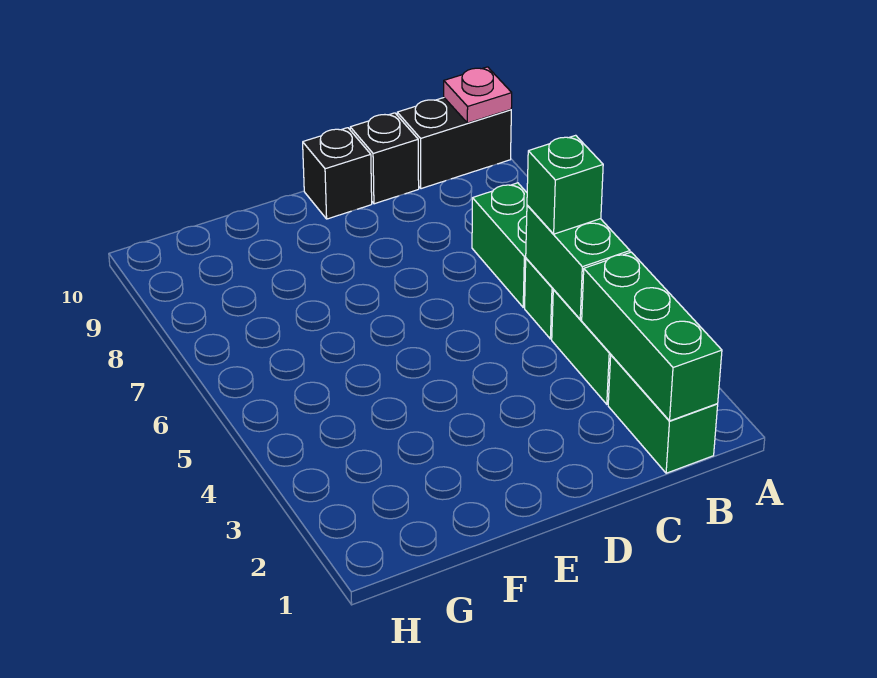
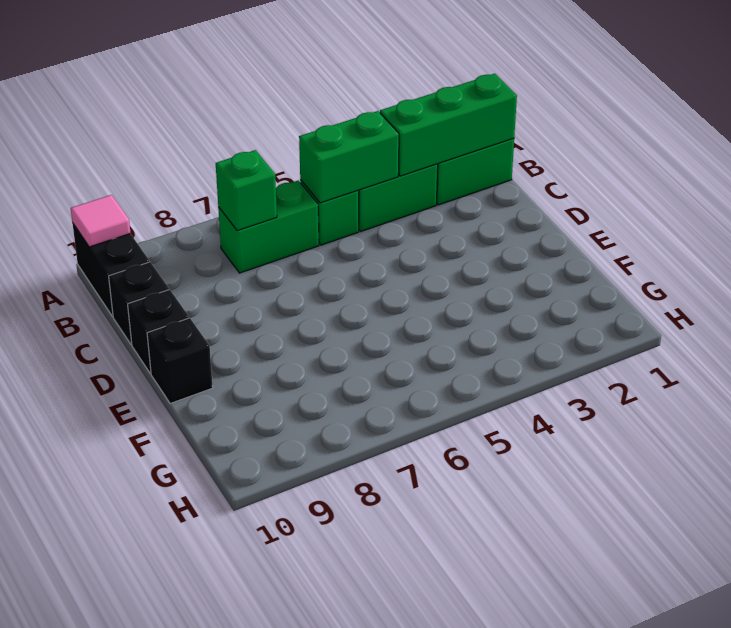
pink 1x1 plate [444,67,512,123] -> pink 1x1 tile [71,195,130,247]
green 1x1 brick [527,135,603,234] -> green 1x1 brick moved to [216,150,277,231]
none -> black 1x1 brick [147,318,213,404]

